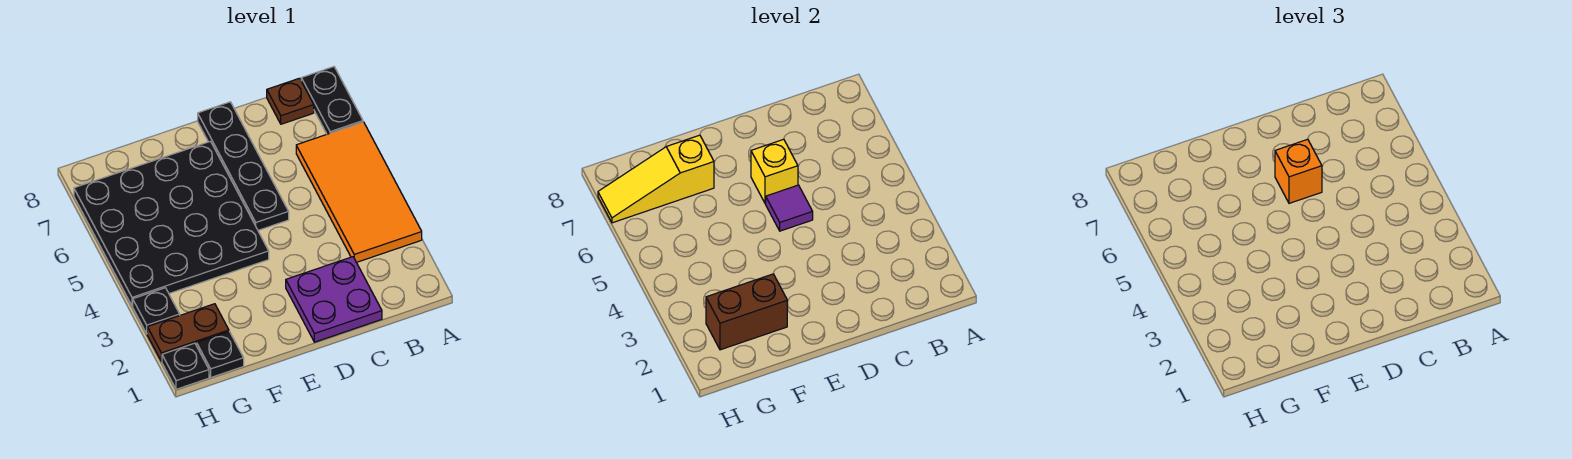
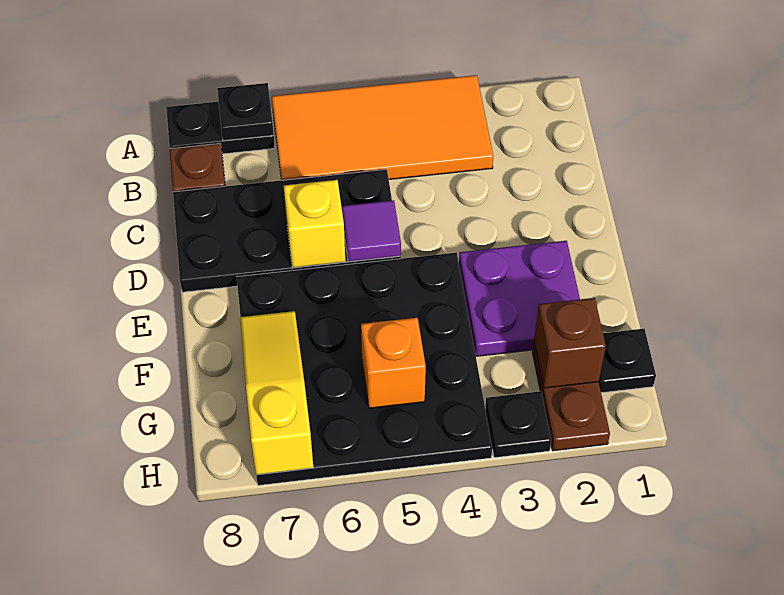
purple 2x2 plate [286,257,382,342] -> purple 2x2 plate moved to [459,241,580,356]
black 1x4 plate [198,102,289,230] -> black 2x4 plate [173,169,401,292]
orange 1x1 brick [1275,139,1322,203] -> orange 1x1 brick moved to [361,318,426,408]
brown 1x2 brick [706,274,787,350] -> brown 1x1 brick [534,298,606,388]
yellow 1x3 slope [598,135,714,223] -> yellow 1x3 slope turned to [240,311,313,475]
black 1x1 plate [162,343,209,389] -> black 1x1 plate moved to [217,83,274,141]

